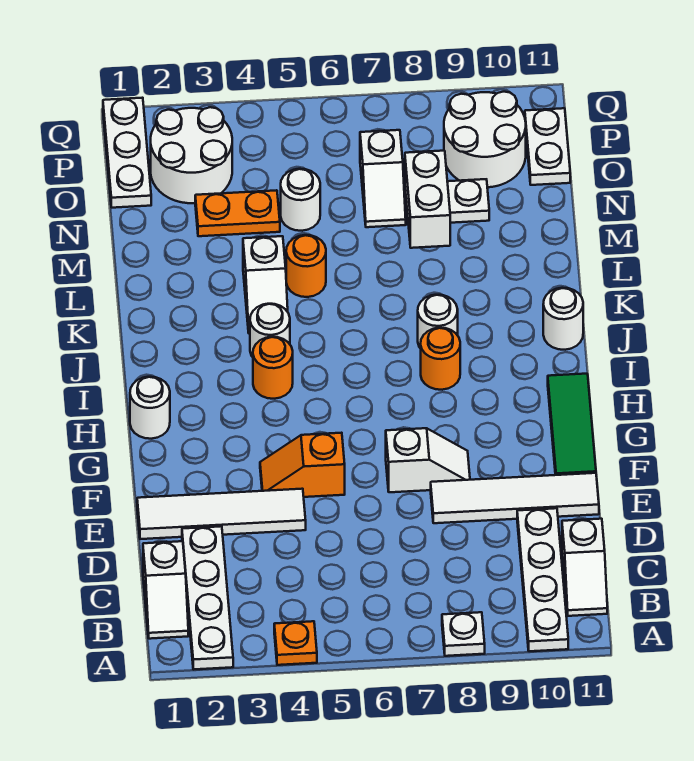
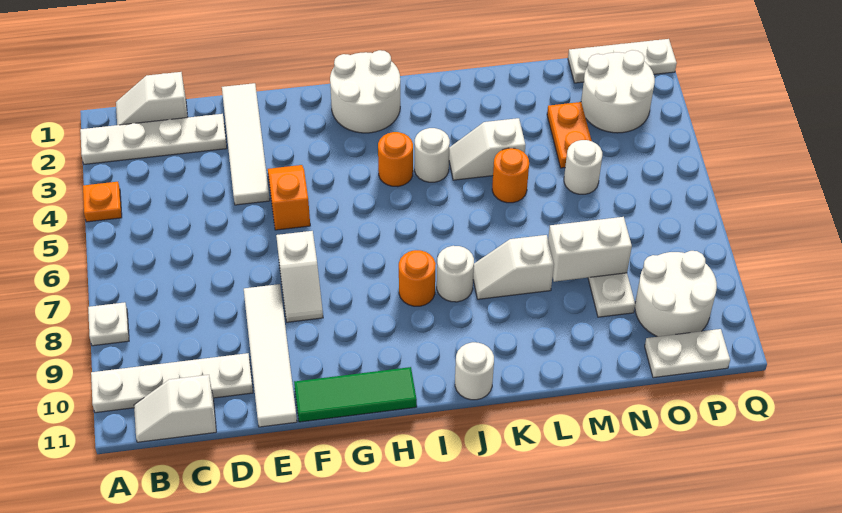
white 1x1 round brick [130,377,170,439] -> white 2x2 round brick [330,50,400,133]
white 1x2 slope [360,130,406,227] -> white 1x2 slope moved to [473,235,554,299]

